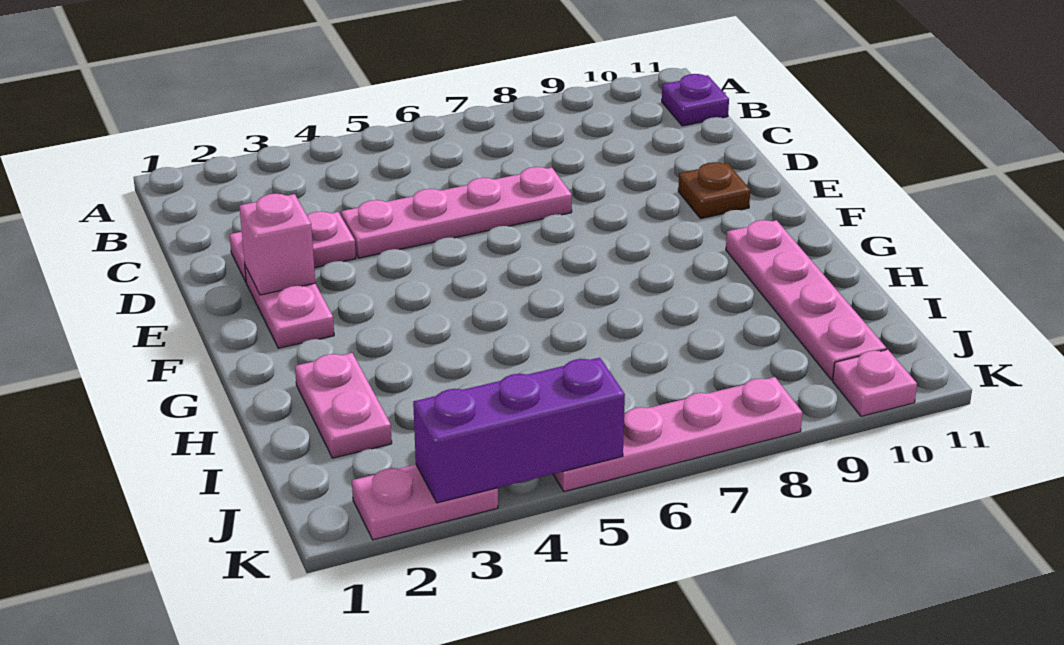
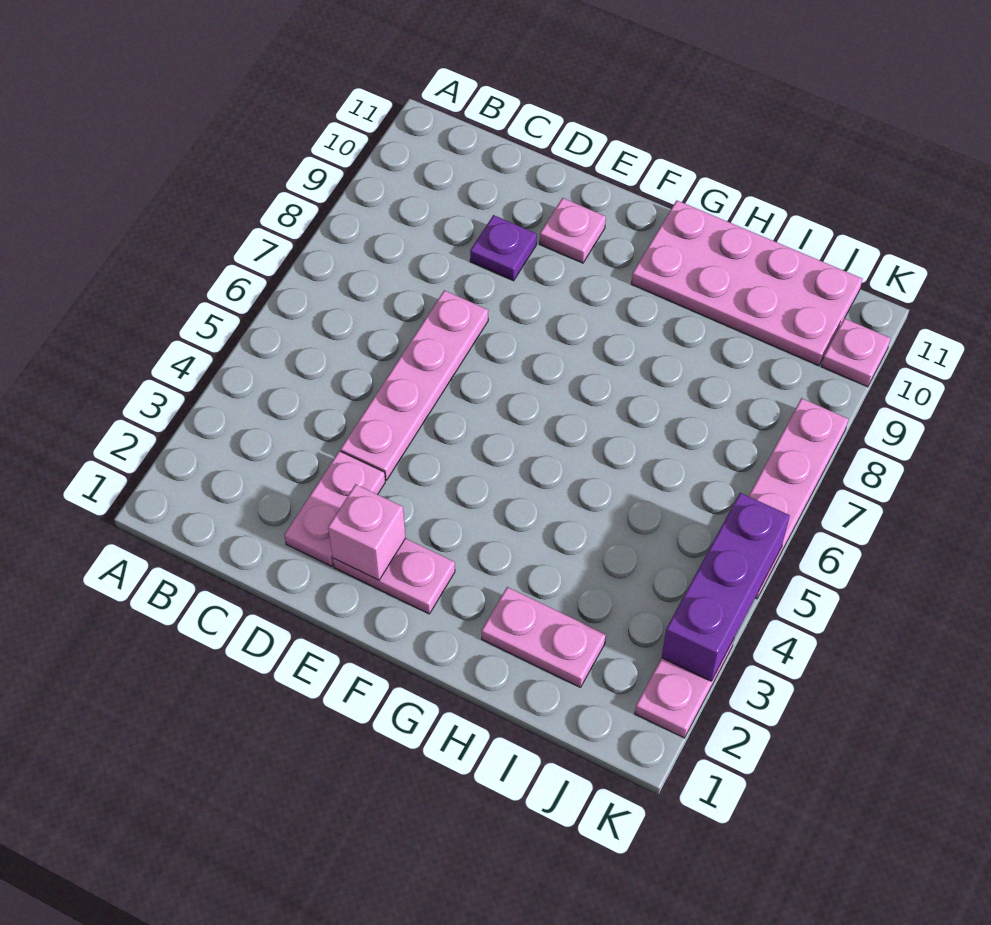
purple 1x1 plate [662,74,729,126] -> purple 1x1 plate moved to [470,215,537,281]
brown 1x1 plate [678,162,750,219] -> pink 1x1 plate [540,198,606,263]
pink 1x4 plate [726,220,886,380] -> pink 2x4 plate [632,200,862,366]

